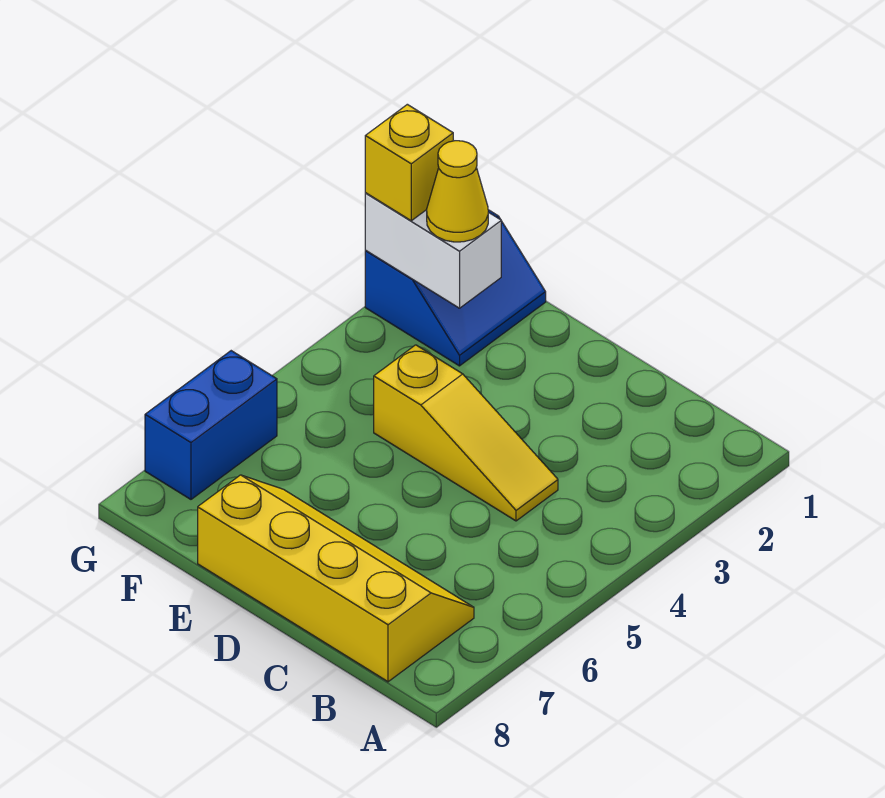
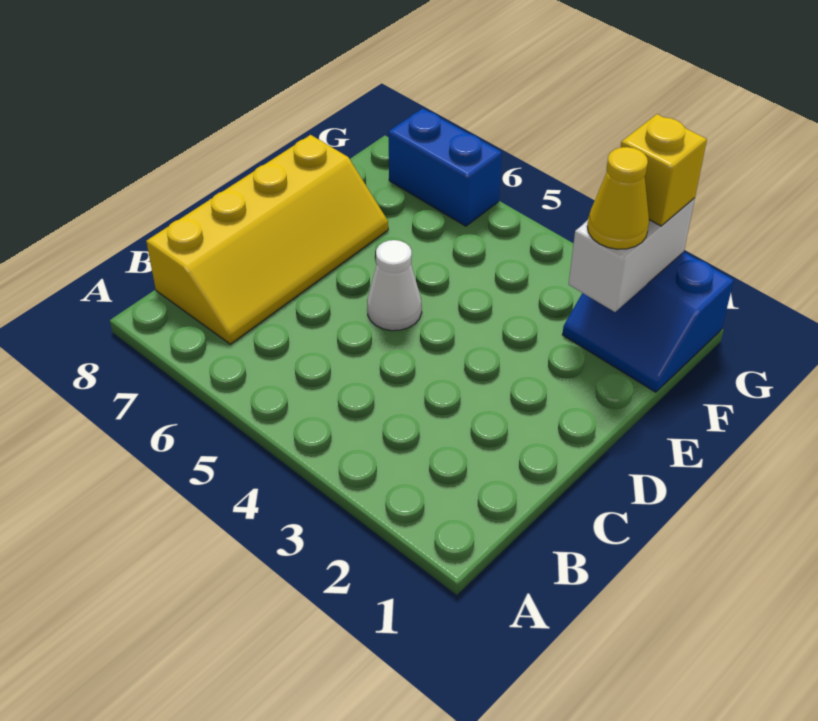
yellow 1x3 slope [374,345,558,521] -> none
none -> white 1x1 cone [367,240,422,331]

